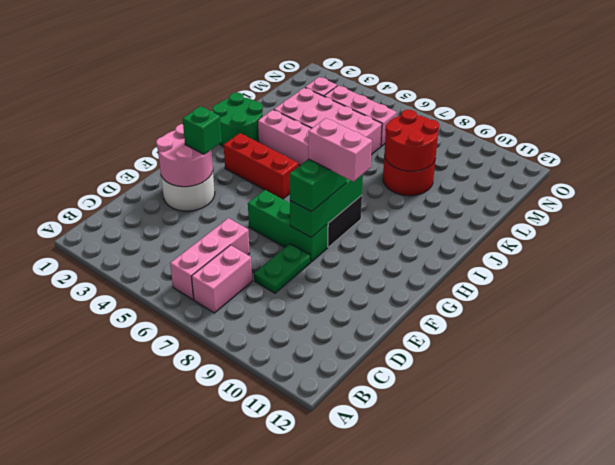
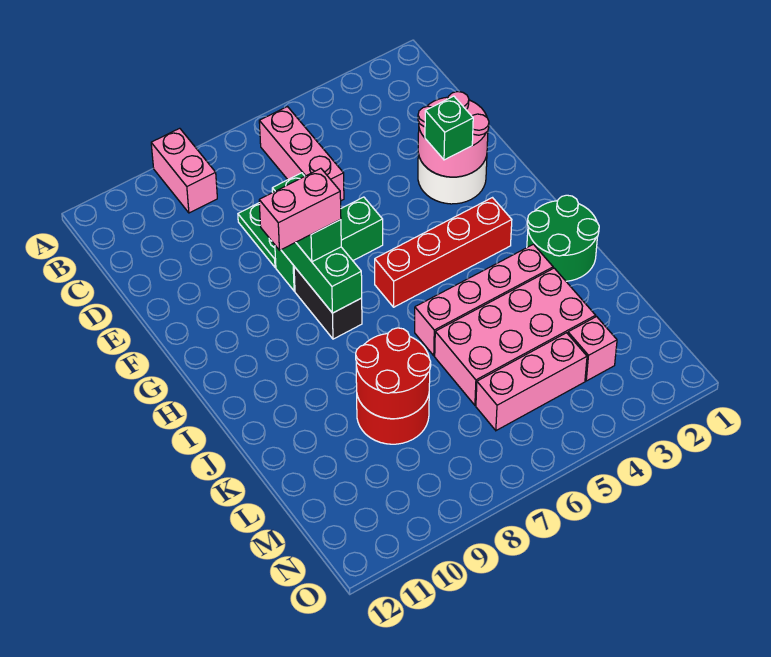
pink 1x2 brick [192,245,252,313] -> pink 1x2 brick moved to [151,128,217,213]
red 1x3 brick [224,133,298,199] -> red 1x4 brick [375,198,512,307]

